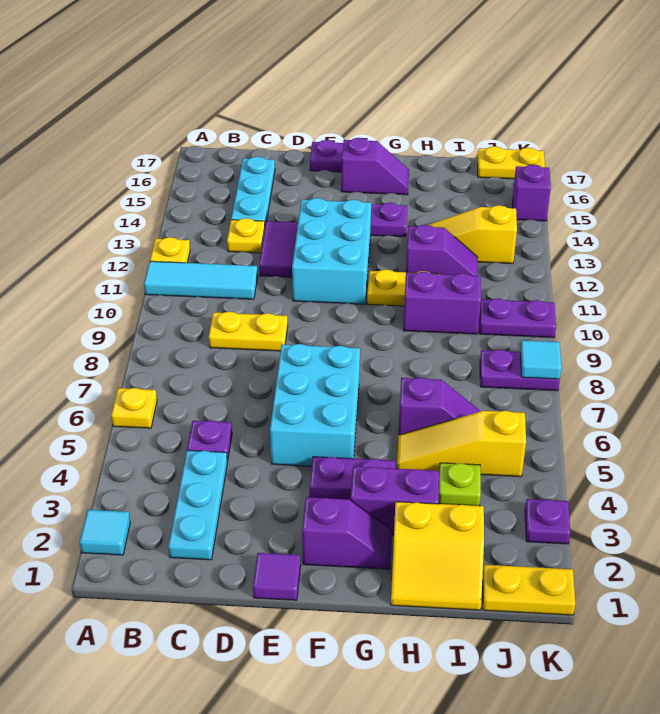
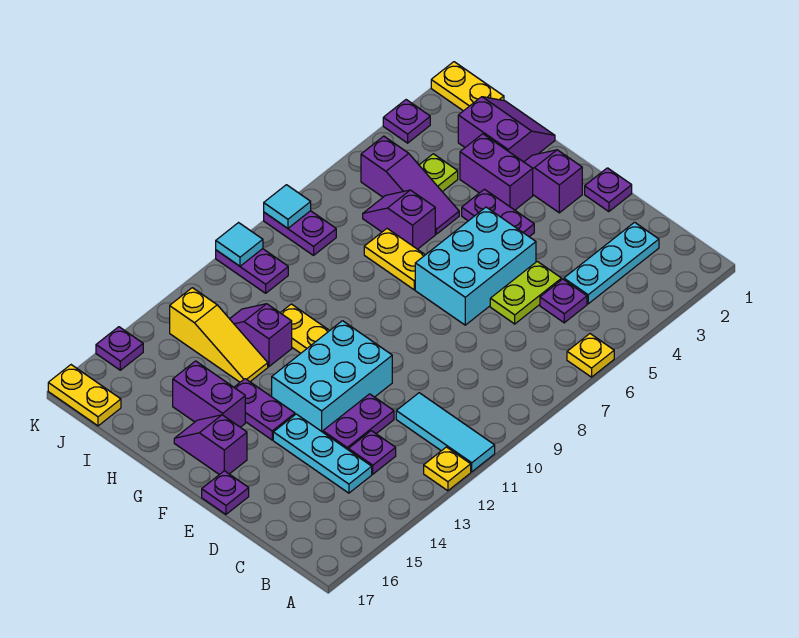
cyan 1x1 tile [79,510,130,555] -> cyan 1x1 tile moved to [216,223,263,266]
yellow 1x2 plate [209,312,288,351] -> yellow 1x2 plate moved to [364,229,425,290]
yellow 1x1 plate [227,218,265,253] -> purple 1x1 plate [348,431,396,474]
cyan 1x3 plate [231,157,275,226] -> cyan 1x3 plate turned to [273,414,372,493]
none -> lime 1x2 plate [490,261,562,324]
purple 1x2 tile [259,221,298,277] -> purple 1x2 plate [323,394,394,449]
purple 1x1 tile [253,553,301,600] -> purple 1x1 plate [585,168,632,212]
yellow 2x2 slope [391,502,484,610] -> purple 2x2 slope [458,97,555,162]
yellow 1x3 slope [397,411,526,477] -> purple 1x3 slope [361,136,459,234]
purple 1x2 brick [403,272,481,334] -> purple 1x2 brick moved to [173,361,245,427]
purple 1x1 brick [512,164,551,221] -> purple 1x1 plate [96,327,143,370]

